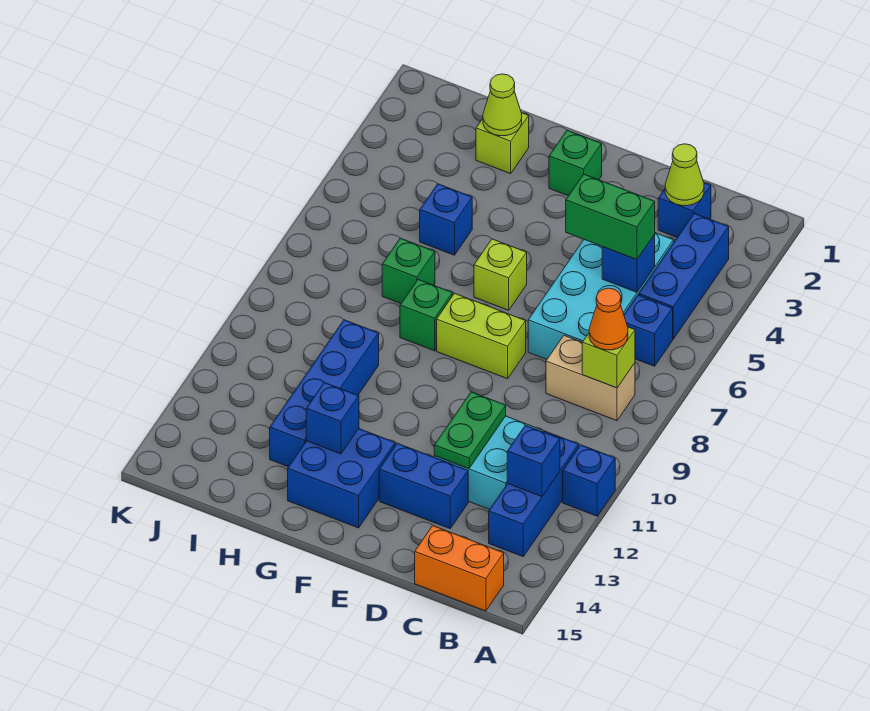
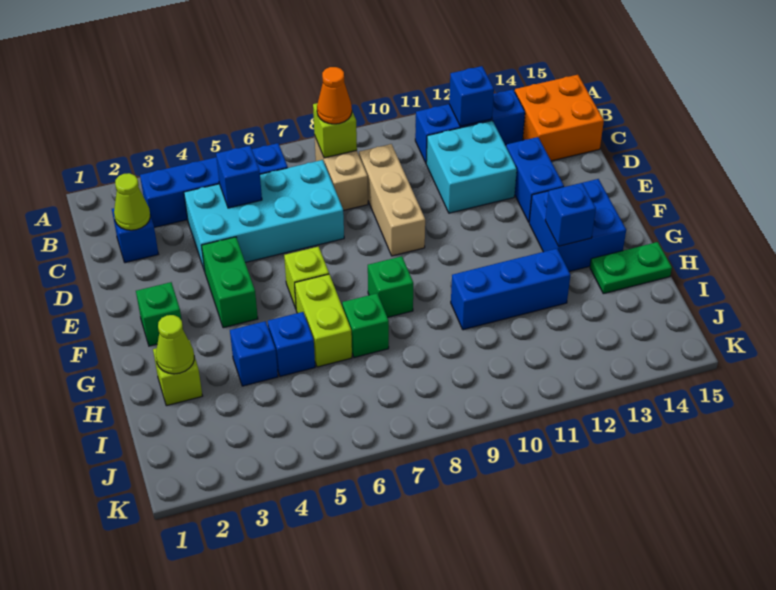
blue 1x1 brick [563,445,615,516] -> blue 1x1 brick moved to [230,321,278,386]
orange 1x2 brick [415,526,504,611] -> orange 2x2 brick [515,75,604,161]
green 1x2 brick [566,174,655,260] -> green 1x2 brick moved to [201,237,258,328]
none -> tan 1x3 brick [359,144,425,256]
green 1x2 plate [434,392,506,469] -> green 1x2 plate moved to [590,242,672,294]
lime 1x2 brick [437,293,526,379] -> lime 1x2 brick moved to [295,274,352,367]
blue 1x4 brick [270,320,379,467] -> blue 1x3 brick [451,249,570,330]

